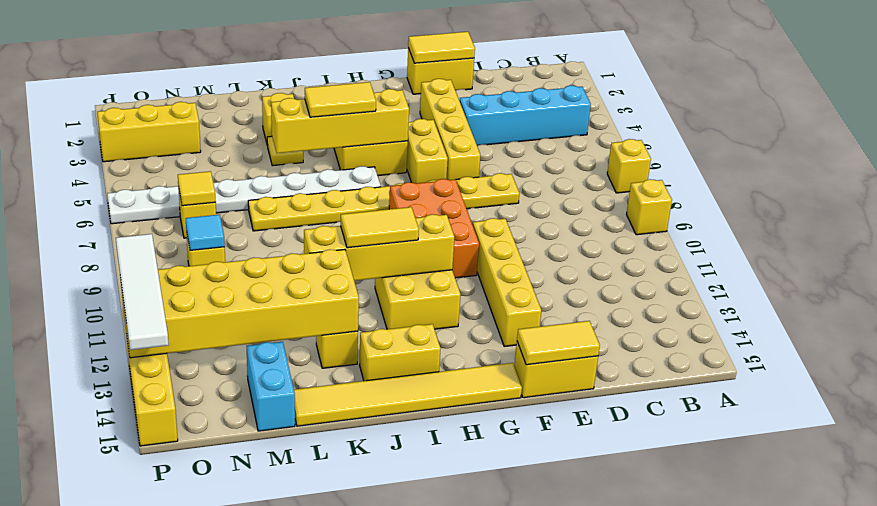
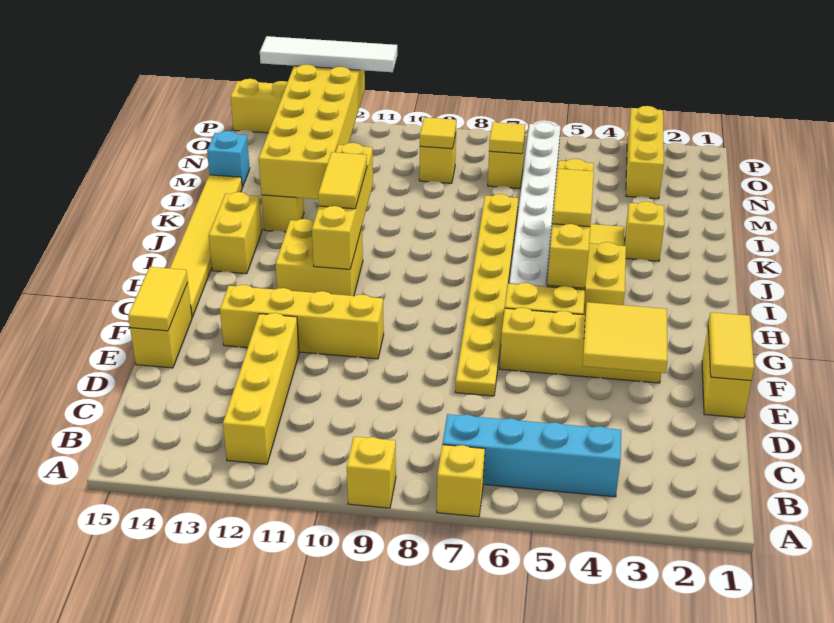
cyan 1x4 brick [459,85,591,146] -> cyan 1x4 brick turned to [442,414,621,497]
none -> yellow 1x4 brick [223,313,299,464]
none -> yellow 2x2 tile [583,302,667,373]
orange 2x3 brick [389,179,479,278] -> none
cyan 1x2 brick [247,342,295,431] -> cyan 1x1 brick [207,131,250,187]
cyan 1x1 tile [186,215,225,250] -> yellow 1x1 tile [420,117,456,149]

